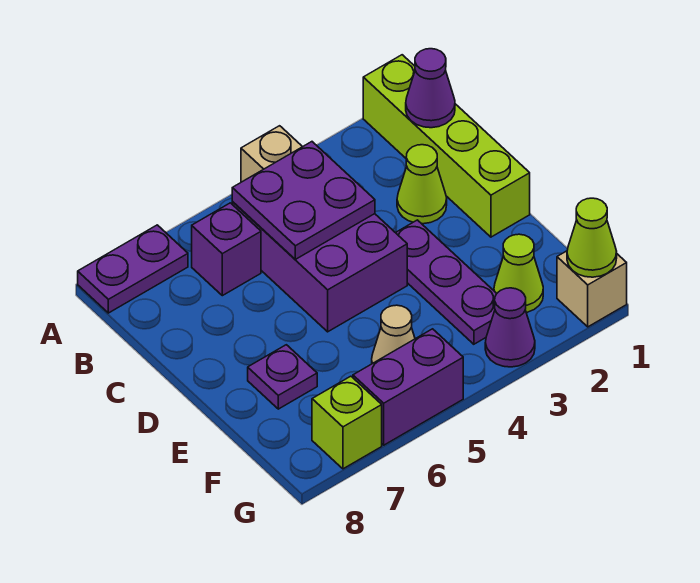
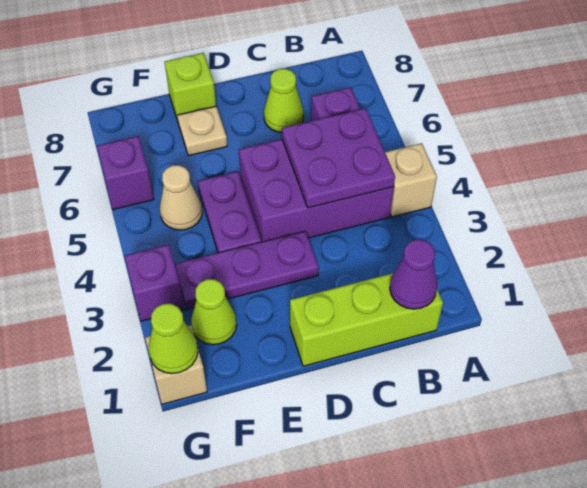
lime 1x4 brick [363,55,530,237] -> lime 1x3 brick [290,273,443,366]
purple 1x2 plate [78,225,188,313] -> purple 1x2 plate moved to [198,171,261,253]
lime 1x1 cone [397,145,447,224] -> lime 1x1 cone moved to [264,69,304,133]
purple 1x1 plate [248,345,317,409] -> tan 1x1 plate [177,106,227,156]
purple 1x1 cone [485,288,535,367] -> purple 1x1 brick [125,245,184,321]
purple 1x2 brick [353,329,463,445] -> purple 1x1 brick [97,136,154,210]
lime 1x1 brick [312,376,382,469] -> lime 1x1 brick moved to [165,53,216,121]

